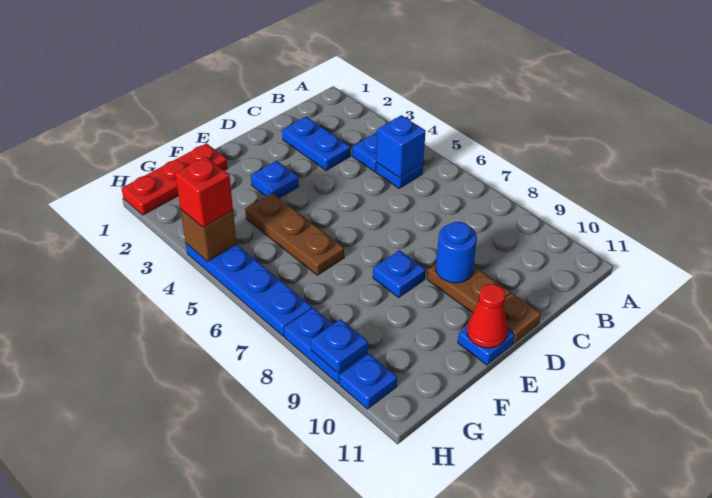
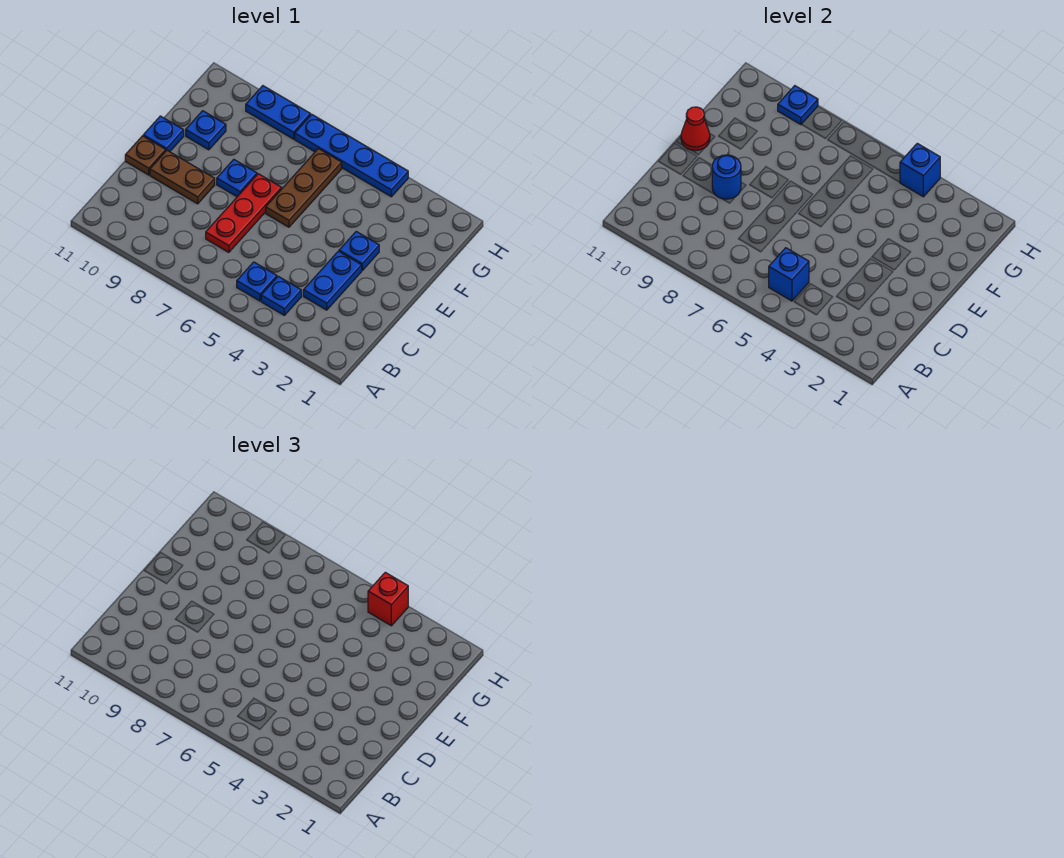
blue 1x2 plate [282,117,350,170] -> blue 1x2 plate turned to [303,251,362,310]
red 1x3 plate [121,143,228,215] -> red 1x3 plate moved to [206,174,282,252]
brown 1x3 plate [245,193,344,275] -> brown 1x3 plate turned to [266,149,342,227]
brown 1x1 brick [181,210,237,261] -> blue 1x1 brick [900,143,940,197]
blue 1x1 plate [339,354,397,409] -> blue 1x1 plate moved to [186,111,226,150]

